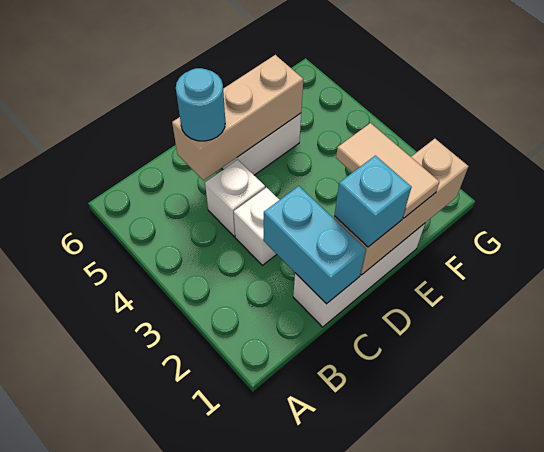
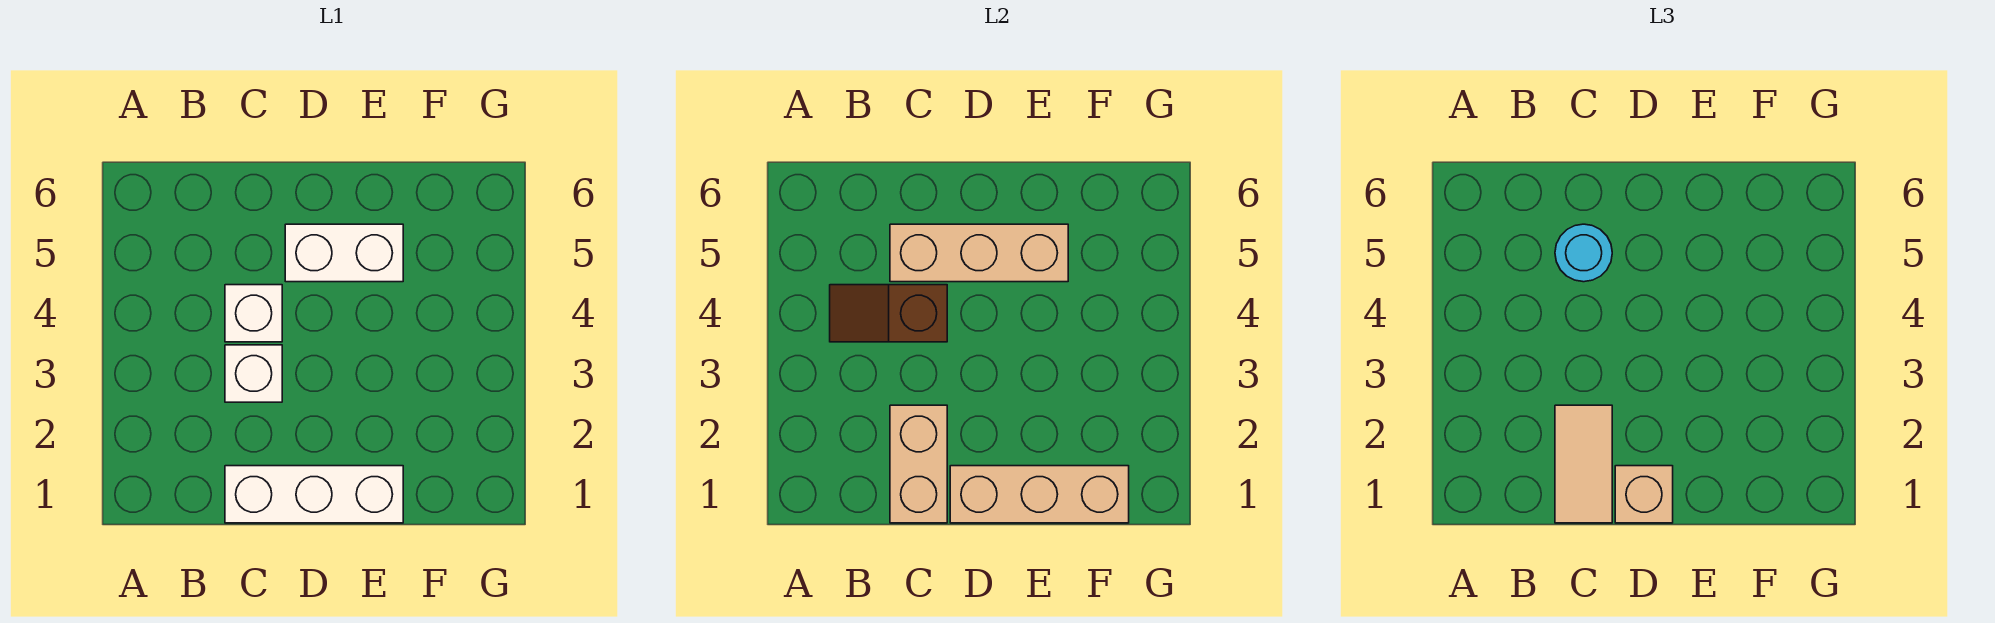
none -> brown 1x2 slope [830,285,947,342]
cyan 1x2 brick [264,186,366,304] -> tan 1x2 brick [890,405,947,523]
cyan 1x1 brick [334,156,412,247] -> tan 1x1 brick [1615,466,1673,523]
tan 1x2 tile [336,123,440,218] -> tan 1x2 tile moved to [1555,405,1612,523]

